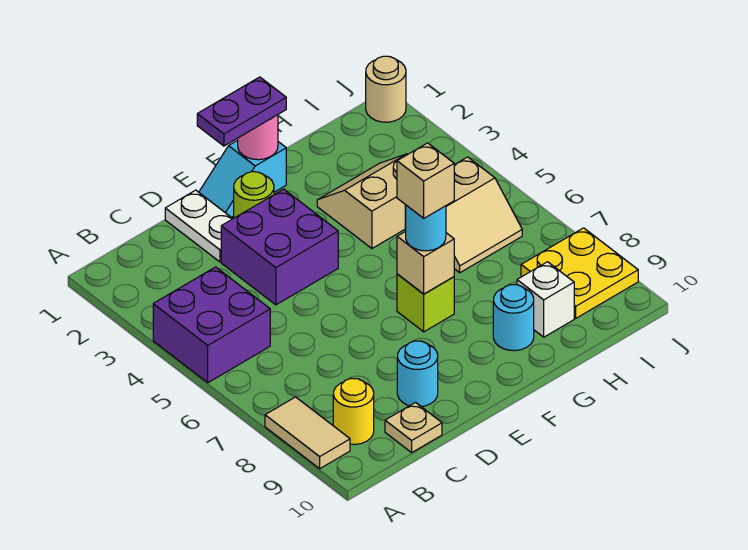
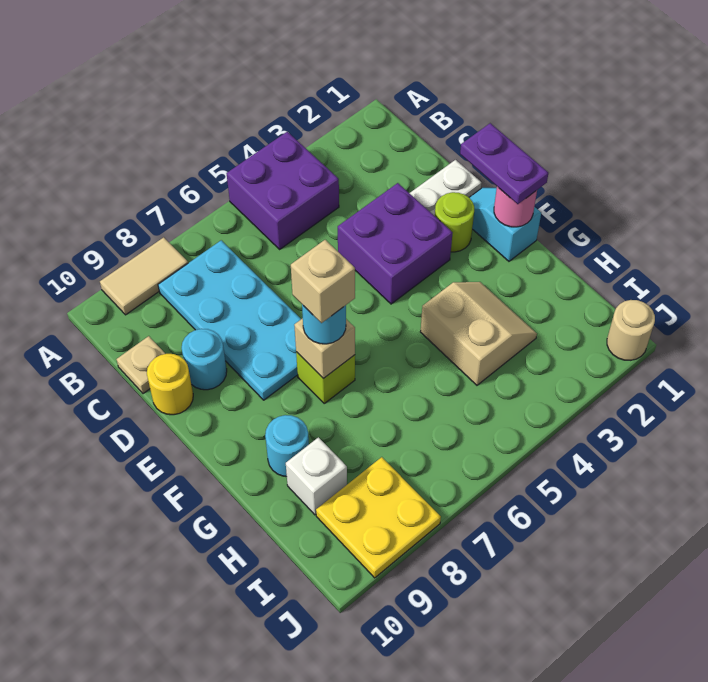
none -> cyan 2x4 plate [158,240,301,400]
yellow 1x1 round brick [333,379,374,445] -> yellow 1x1 round brick moved to [147,354,193,415]
tan 2x2 slope [405,157,522,273] -> none

